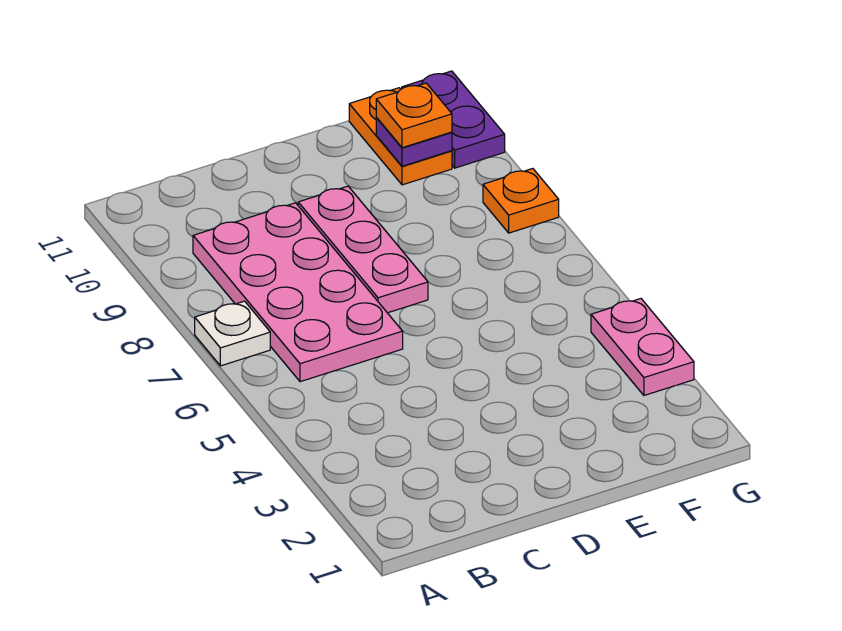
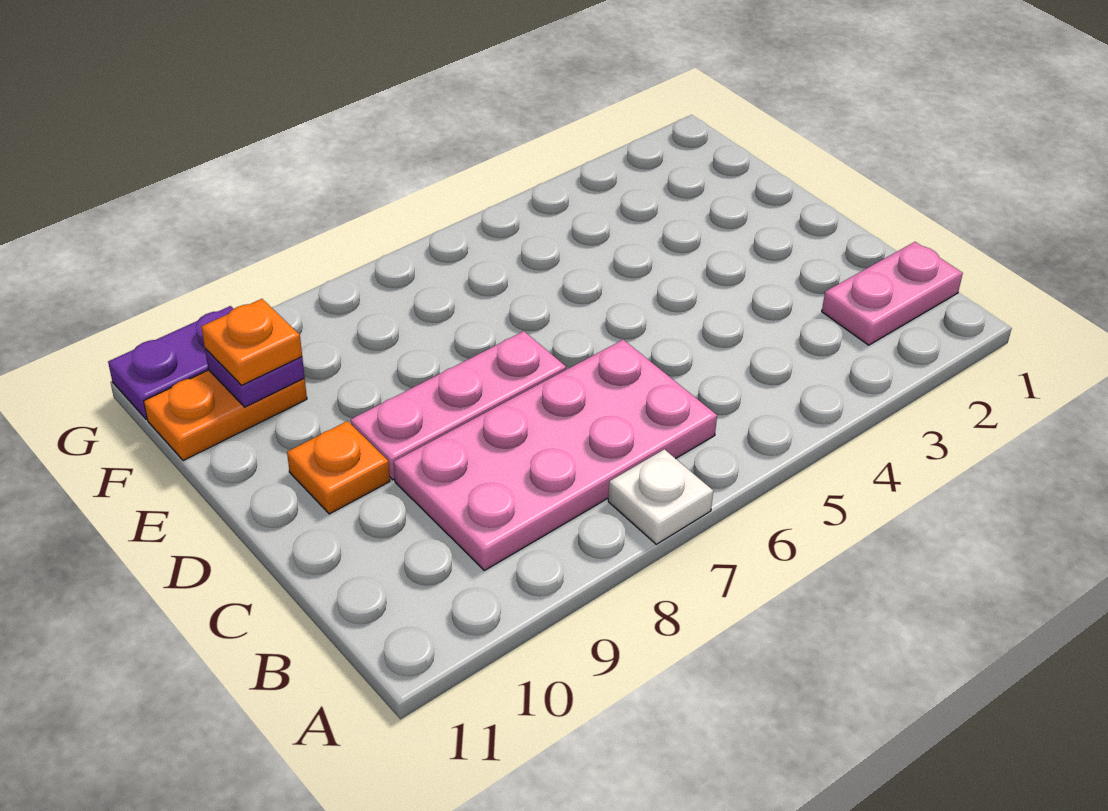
pink 1x2 plate [591,299,694,395] -> pink 1x2 plate moved to [822,242,963,345]
orange 1x1 plate [483,169,559,233] -> orange 1x1 plate moved to [287,421,390,514]

